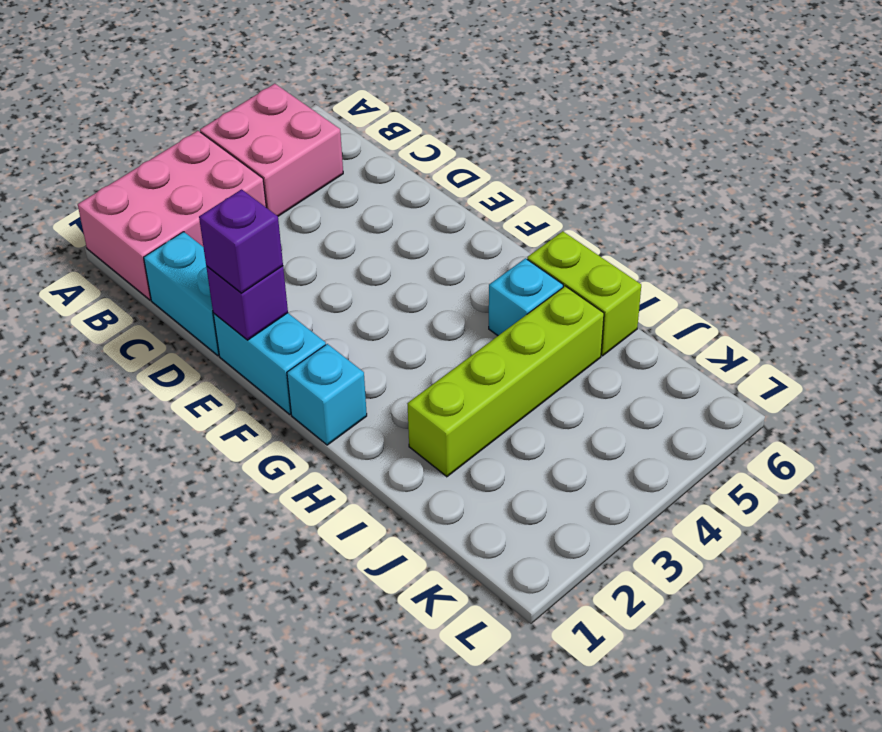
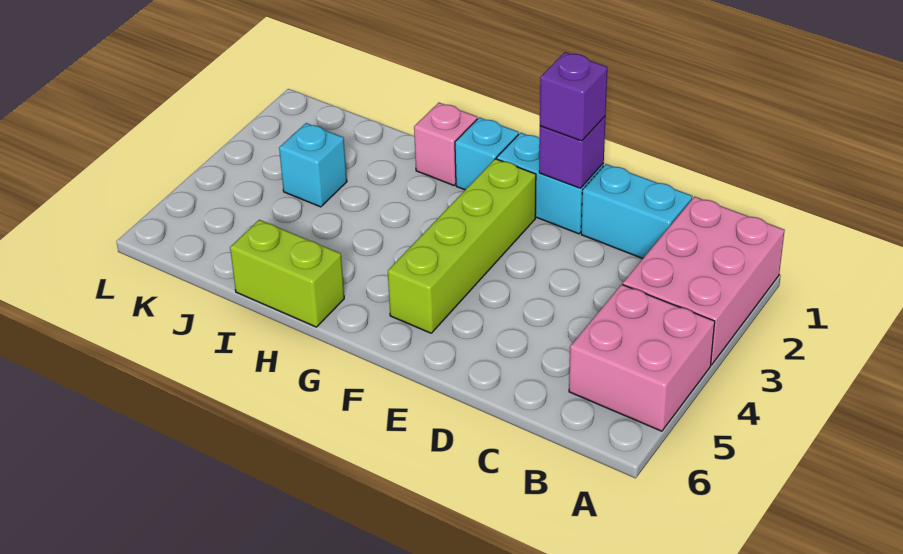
none -> pink 1x1 brick [414,103,477,185]
cyan 1x1 brick [489,258,563,336] -> cyan 1x1 brick moved to [279,123,347,207]
lime 1x4 brick [407,286,604,477] -> lime 1x4 brick moved to [388,159,536,333]

